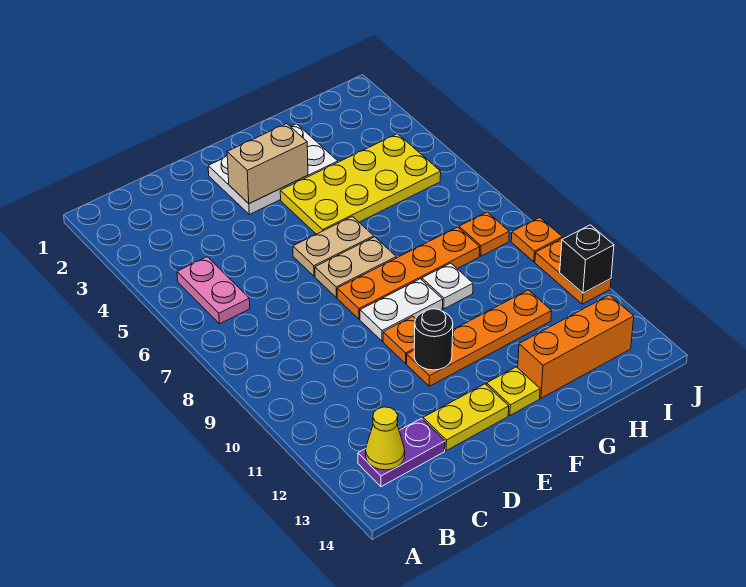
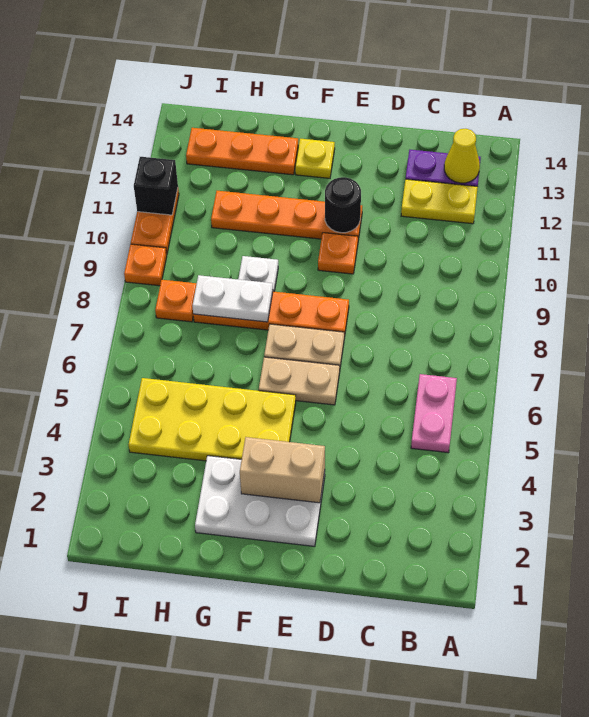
yellow 1x2 plate [423,384,509,451] -> yellow 1x2 plate moved to [401,179,478,224]
white 1x2 plate [360,279,443,341] -> white 1x2 plate moved to [192,275,273,322]
orange 1x3 brick [518,295,634,398] -> orange 1x3 plate [186,128,298,175]

